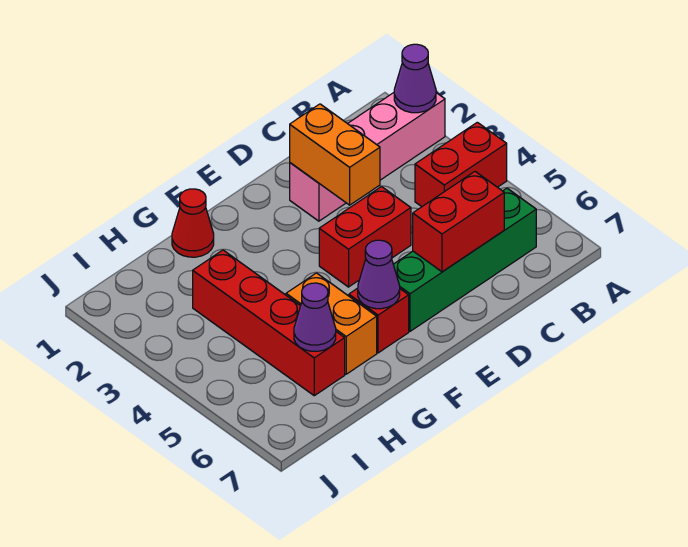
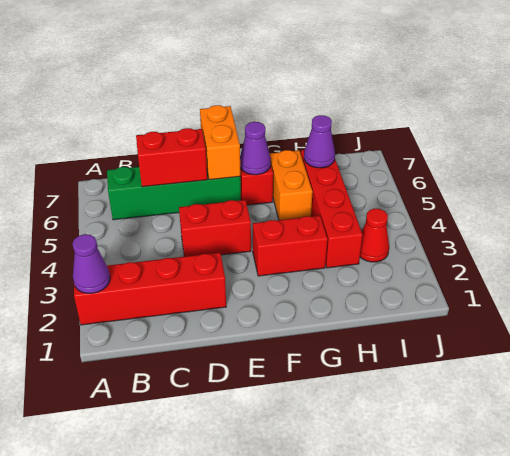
pink 1x4 brick [290,93,445,221] -> red 1x4 brick [74,253,226,325]
red 1x2 brick [415,122,507,207] -> red 1x2 brick moved to [253,216,328,276]
orange 1x2 brick [290,104,380,205] -> orange 1x2 brick moved to [200,105,240,180]
red 1x1 cone [172,189,214,257] -> red 1x1 cone moved to [360,209,389,262]

